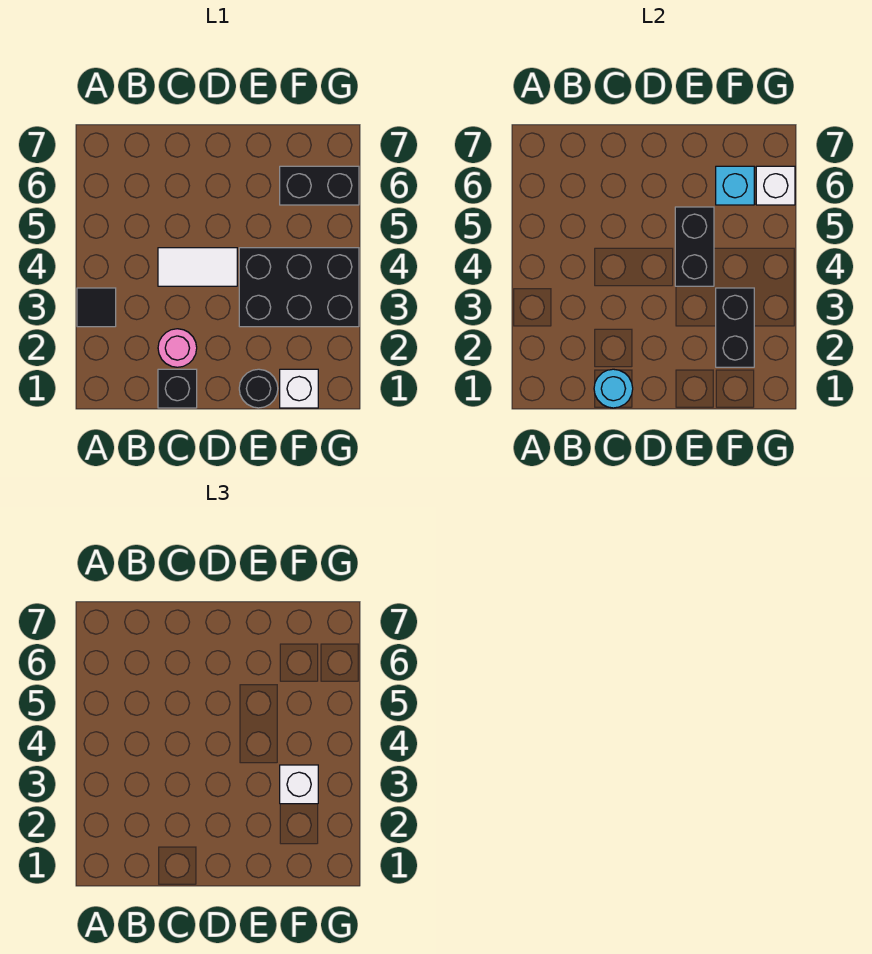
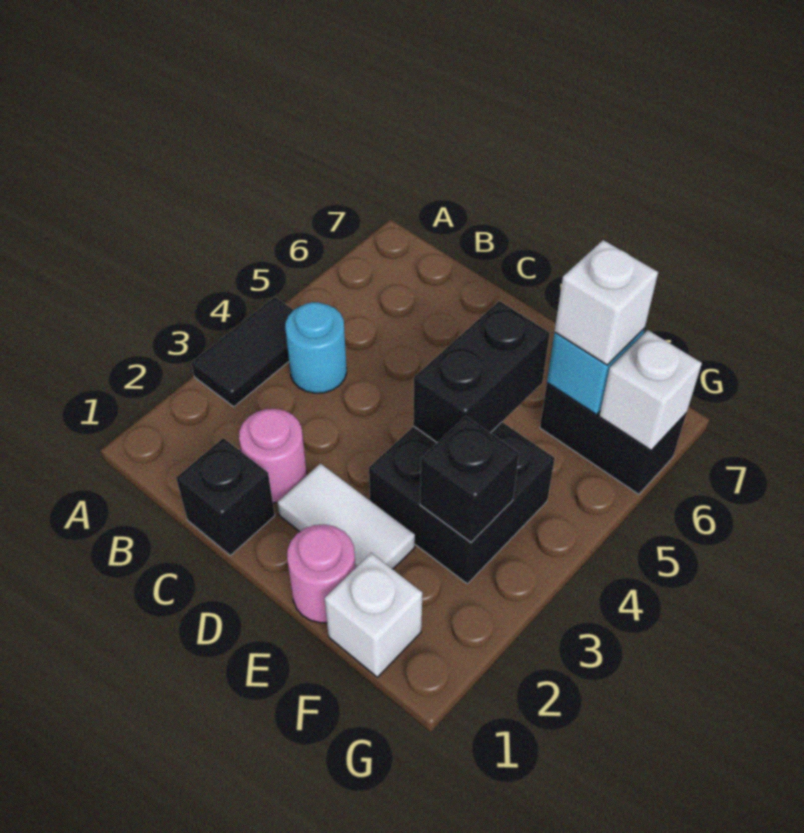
black 1x1 tile [77,288,116,327] -> black 1x2 tile [191,297,293,407]
cyan 1x1 round brick [594,369,633,408] -> cyan 1x1 round brick moved to [285,302,347,393]
white 1x2 tile [158,248,237,286] -> white 1x2 tile moved to [277,463,415,569]
black 1x1 round brick [239,369,278,408] -> pink 1x1 round brick [287,525,355,623]
black 2x3 brick [239,248,359,327] -> black 2x2 brick [369,422,555,584]
black 1x2 brick [716,288,754,367] -> black 1x1 brick [420,416,519,542]
white 1x1 brick [280,765,318,804] -> white 1x1 brick moved to [555,240,658,365]

